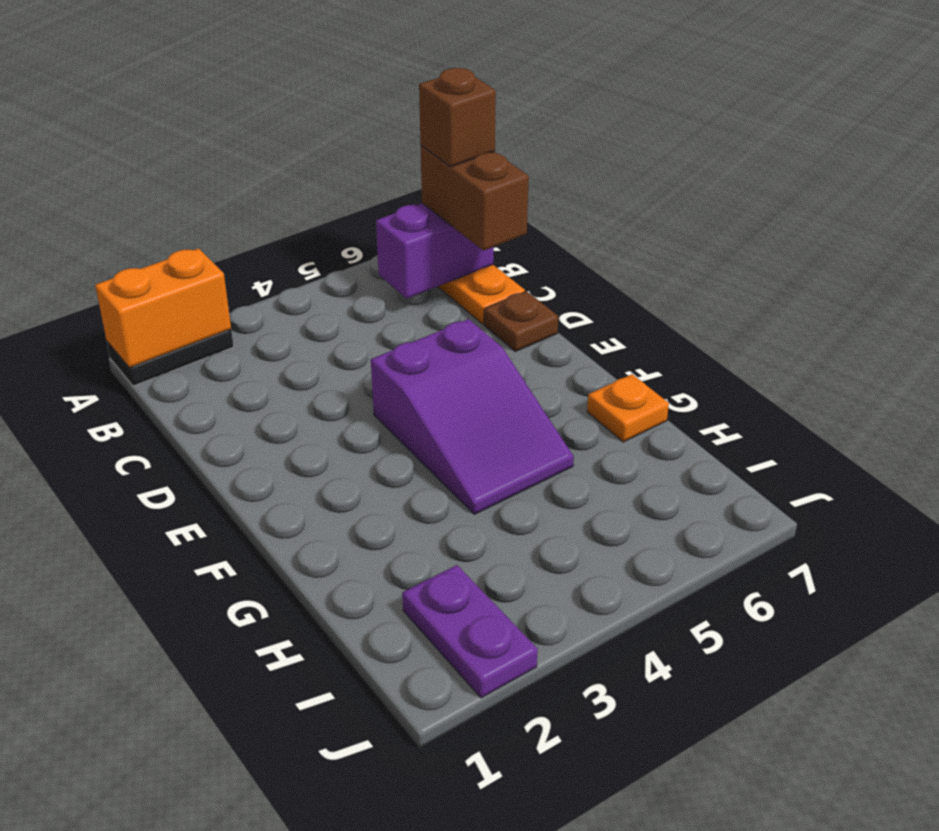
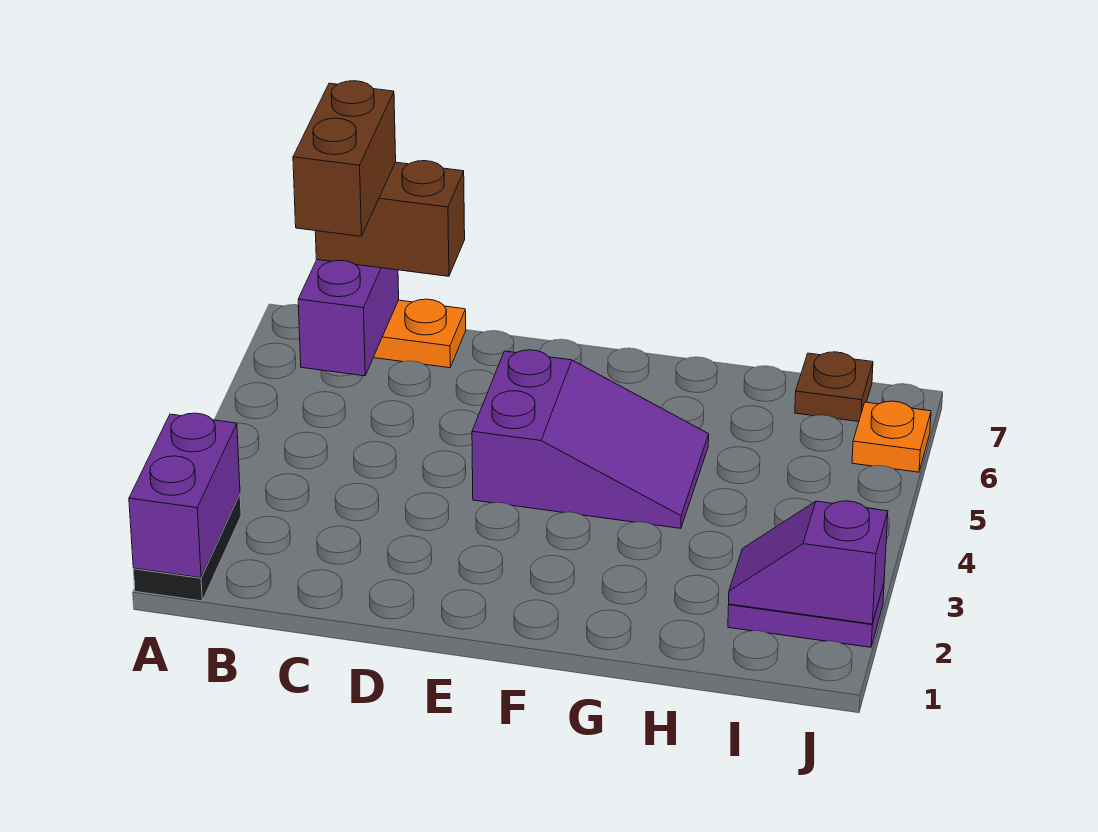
orange 1x2 brick [95,248,231,368] -> purple 1x2 brick [129,413,240,578]
brown 1x1 brick [419,68,496,167] -> brown 1x2 brick [293,81,396,236]
brown 1x1 plate [484,291,558,352] -> brown 1x1 plate moved to [795,352,873,422]
orange 1x1 plate [587,374,669,442] -> orange 1x1 plate moved to [852,401,931,472]
none -> purple 1x2 slope [729,501,888,624]

